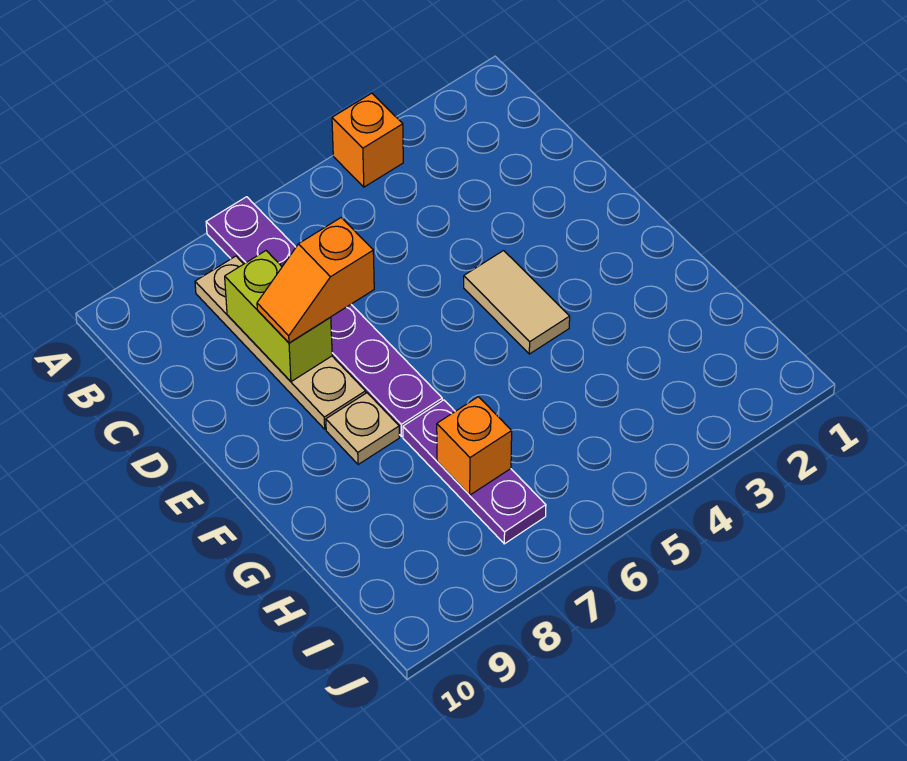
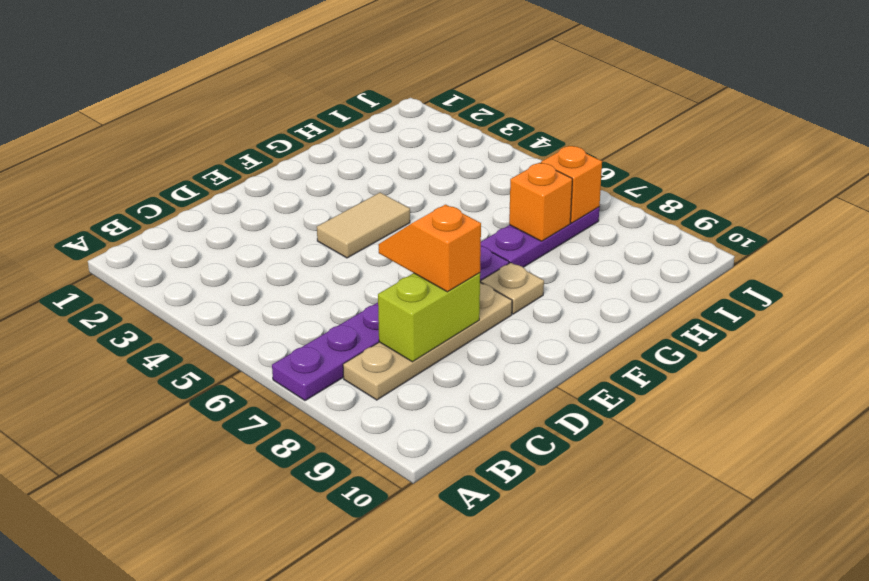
orange 1x1 brick [332,93,403,187] -> orange 1x1 brick moved to [541,146,602,223]
orange 1x2 slope [257,218,374,343] -> orange 1x2 slope turned to [378,205,481,292]

